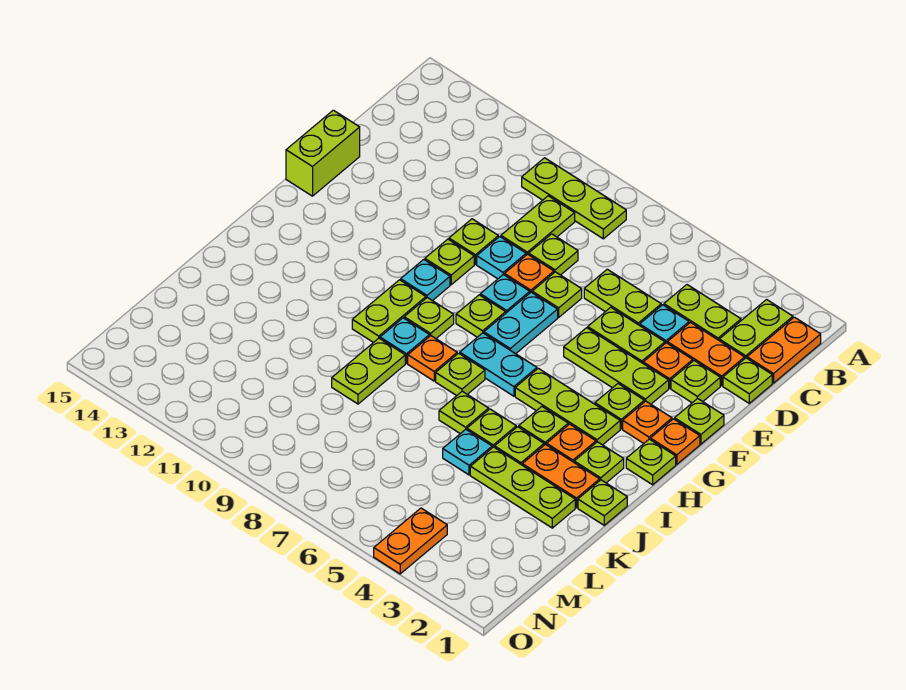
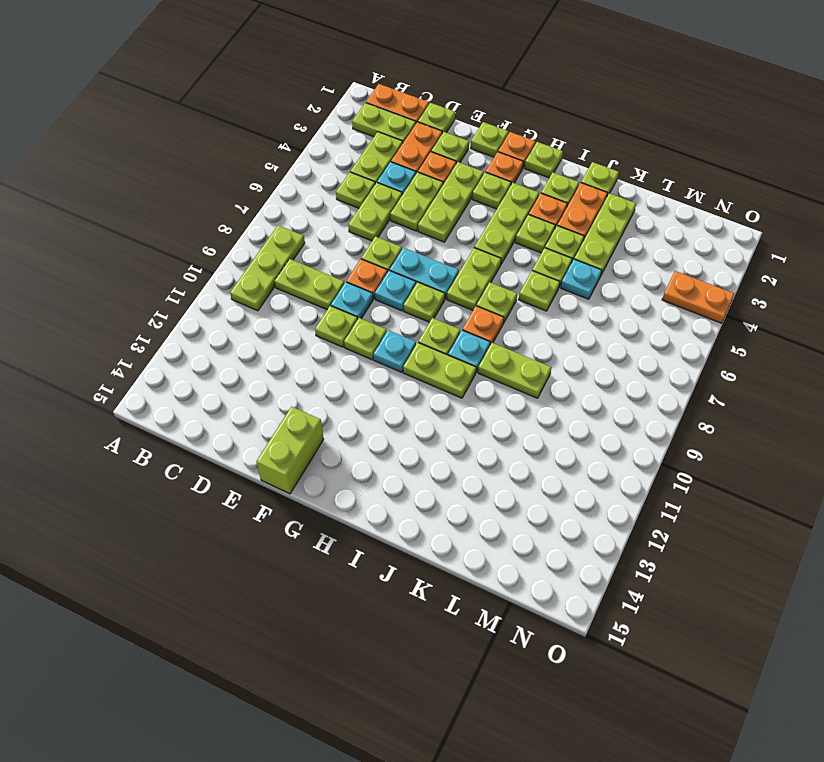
lime 1x1 plate [529,234,578,275] -> lime 1x1 plate moved to [336,172,375,208]
lime 1x2 brick [286,110,360,196] -> lime 1x2 brick turned to [256,406,324,494]
cyan 1x2 plate [460,333,537,396] -> lime 1x2 plate [447,248,501,310]

